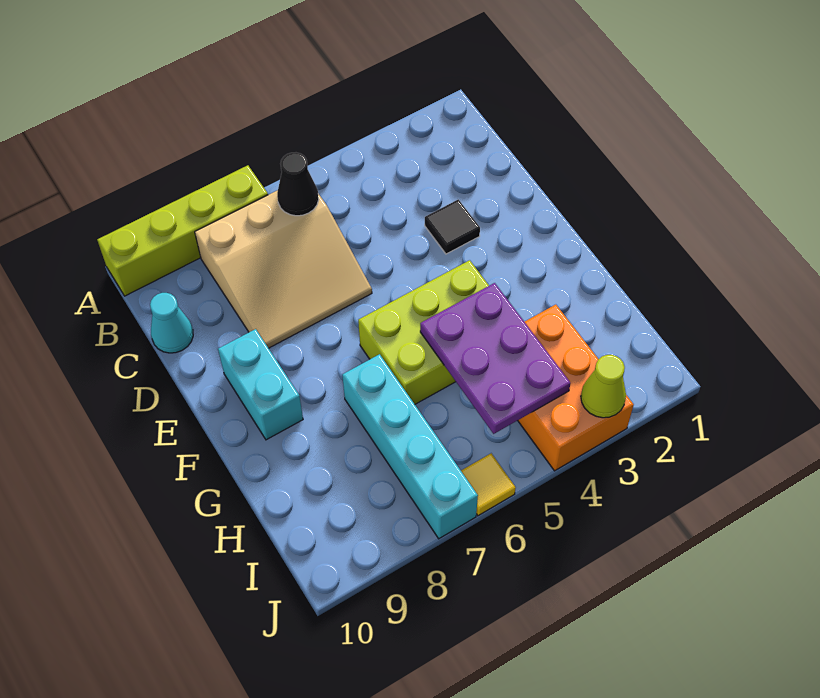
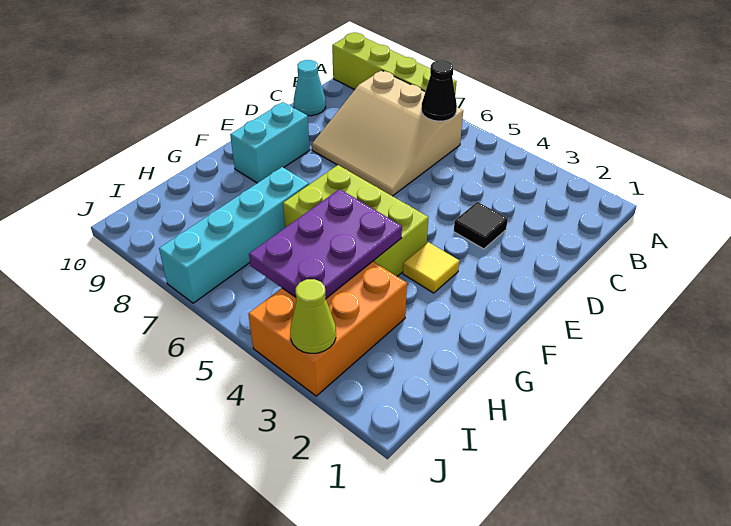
yellow 1x1 tile [461,453,516,516] -> yellow 1x1 tile moved to [403,242,459,293]

